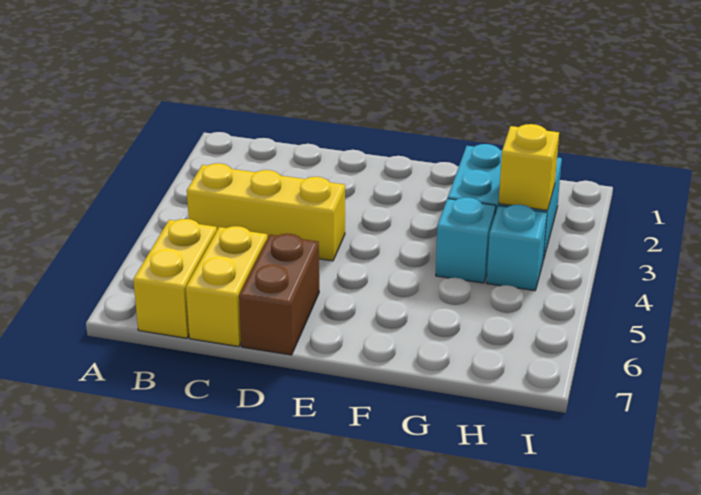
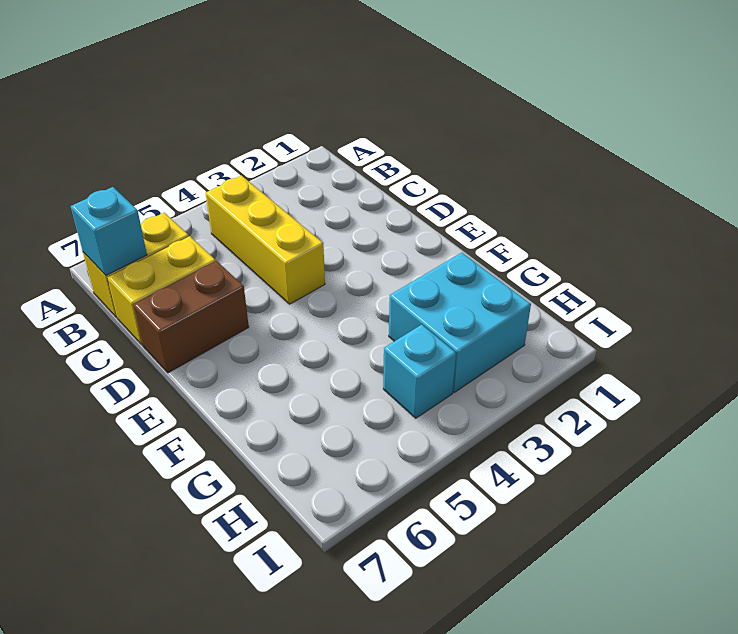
cyan 1x1 brick [436,197,496,283] -> cyan 1x1 brick moved to [71,187,147,275]
yellow 1x1 brick [499,124,559,210] -> none

